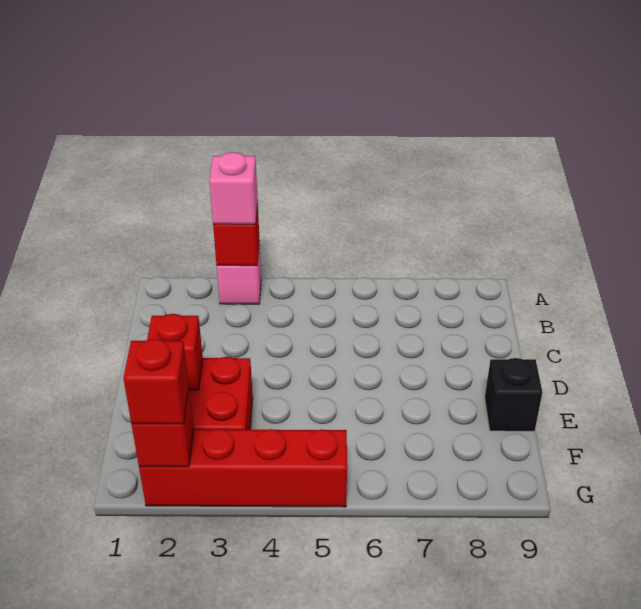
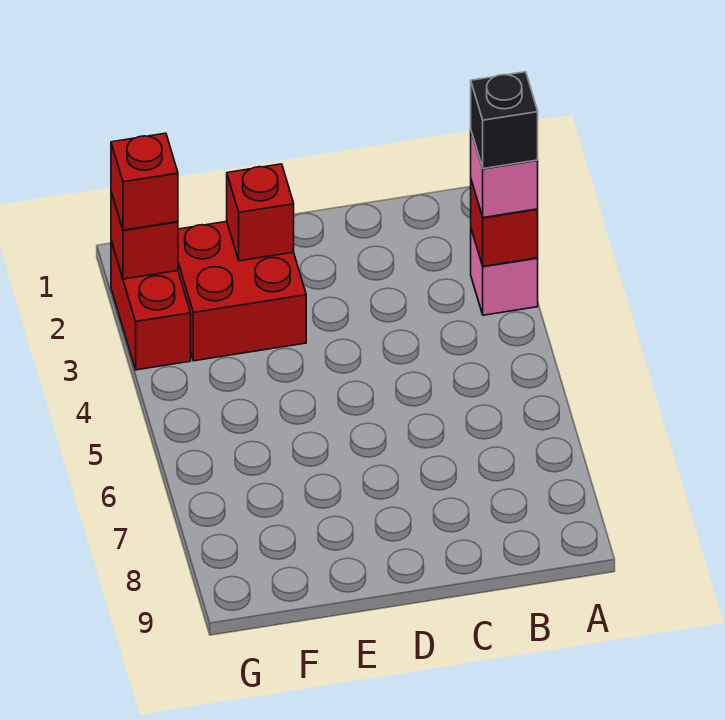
black 1x1 brick [485,358,542,431] -> black 1x1 brick moved to [471,72,538,169]
red 1x4 brick [139,429,347,507] -> red 1x2 brick [111,241,191,370]

